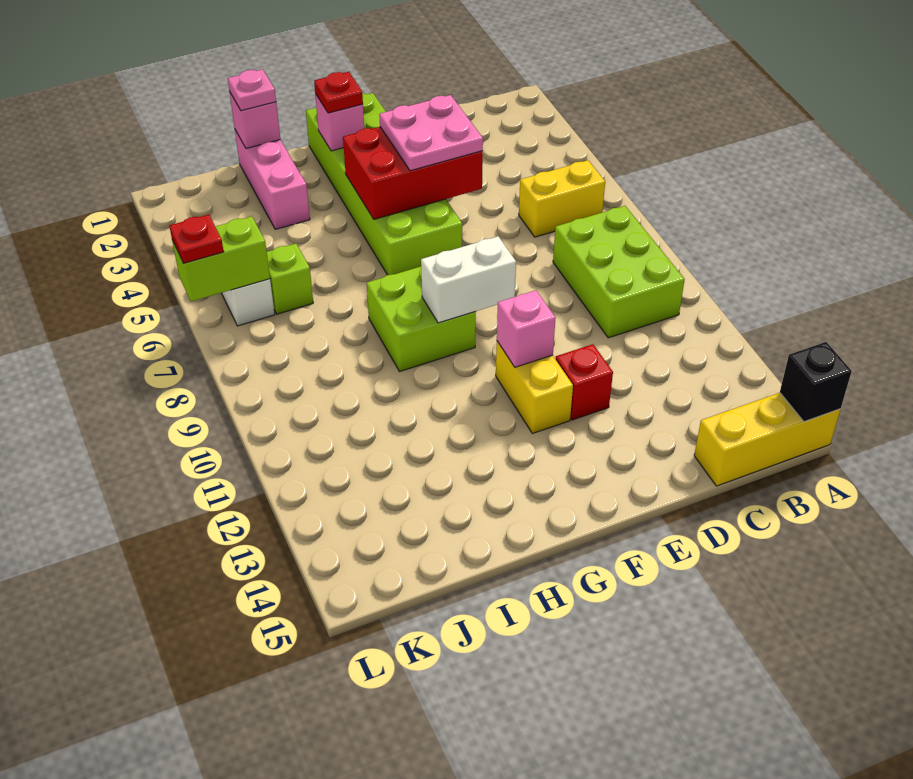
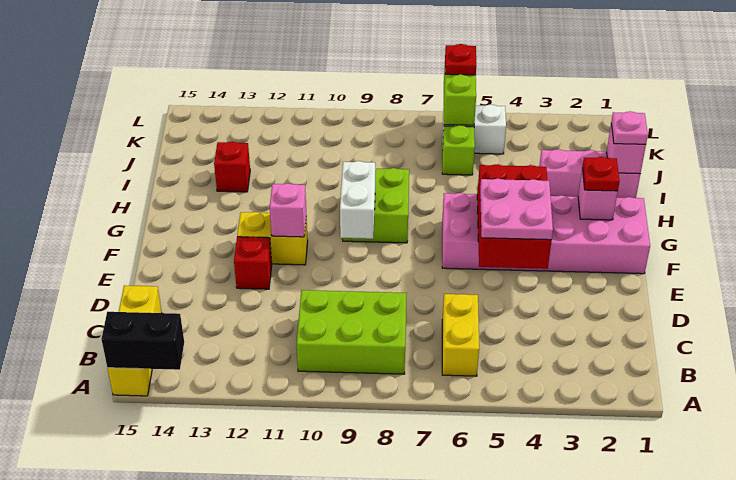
black 1x1 brick [780,342,852,422] -> black 1x2 brick [102,312,184,370]
lime 2x6 brick [306,93,462,275] -> pink 2x6 brick [442,193,650,274]
none -> red 1x1 brick [214,142,250,192]

